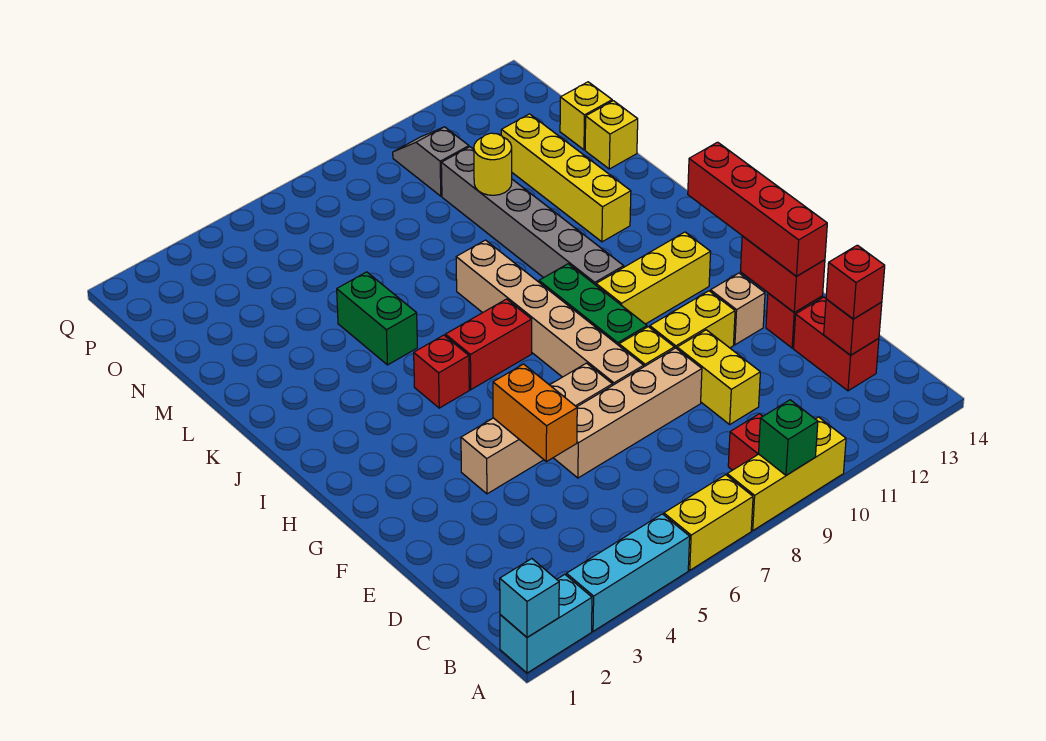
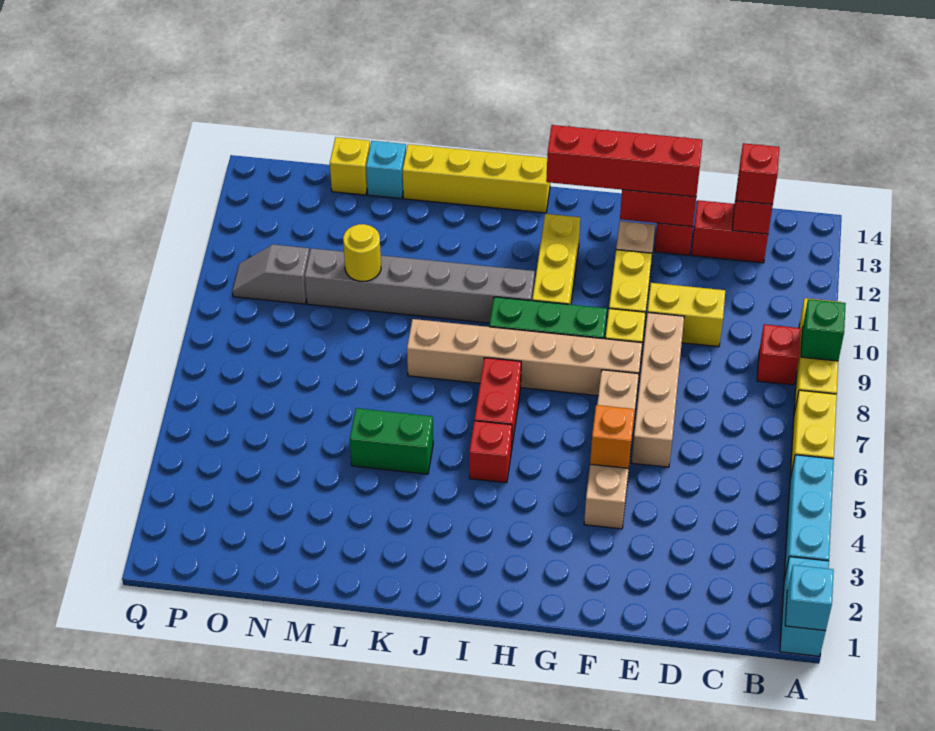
orange 1x2 brick [493,364,577,462] -> orange 1x1 brick [590,405,635,468]
yellow 1x4 brick [501,114,631,242] -> yellow 1x4 brick moved to [403,144,550,213]
yellow 1x1 brick [585,101,638,169] -> cyan 1x1 brick [366,141,406,199]

